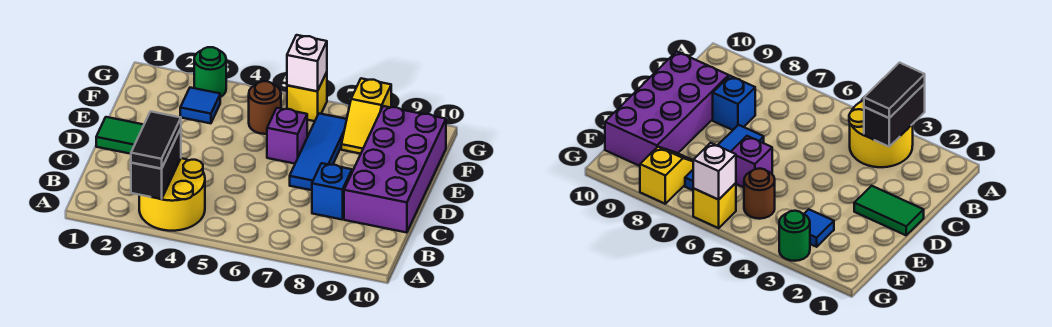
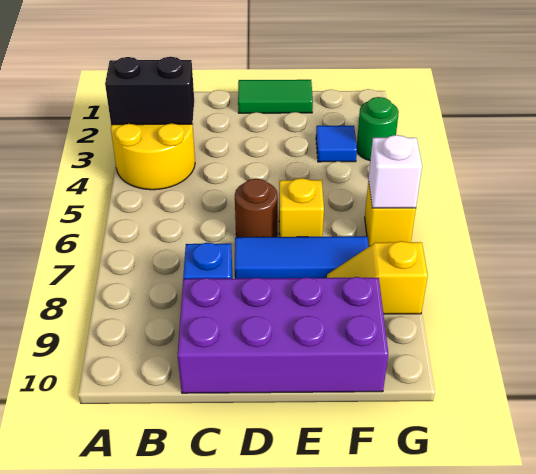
black 1x2 tile [131,111,181,169] -> none
green 1x2 tile [96,117,144,154] -> green 1x2 tile turned to [238,80,313,113]
purple 1x1 brick [267,108,307,164] -> yellow 1x1 brick [279,178,324,237]
brown 1x1 round brick [249,81,281,134] -> brown 1x1 round brick moved to [235,179,278,237]

